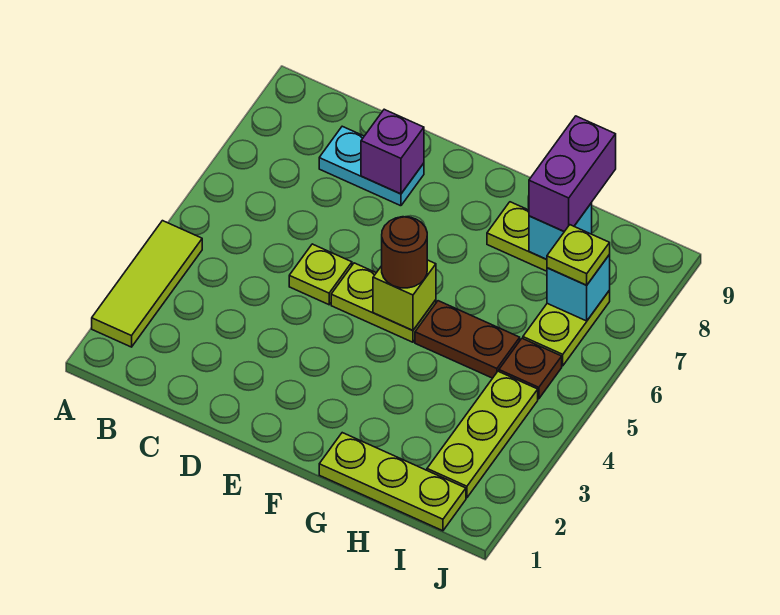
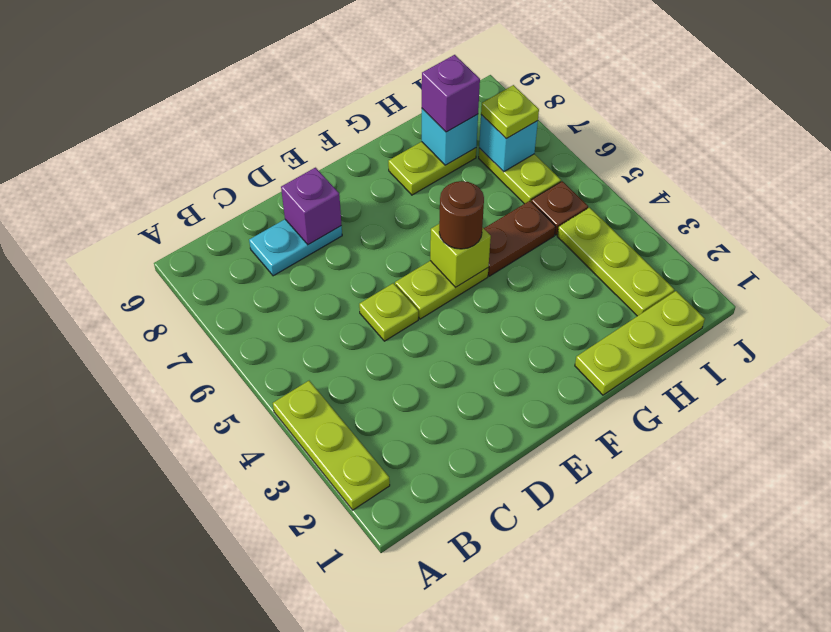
lime 1x3 tile [92,221,202,347] -> lime 1x3 plate [273,381,390,510]
purple 1x2 brick [529,116,616,231] -> purple 1x1 brick [422,55,480,132]

